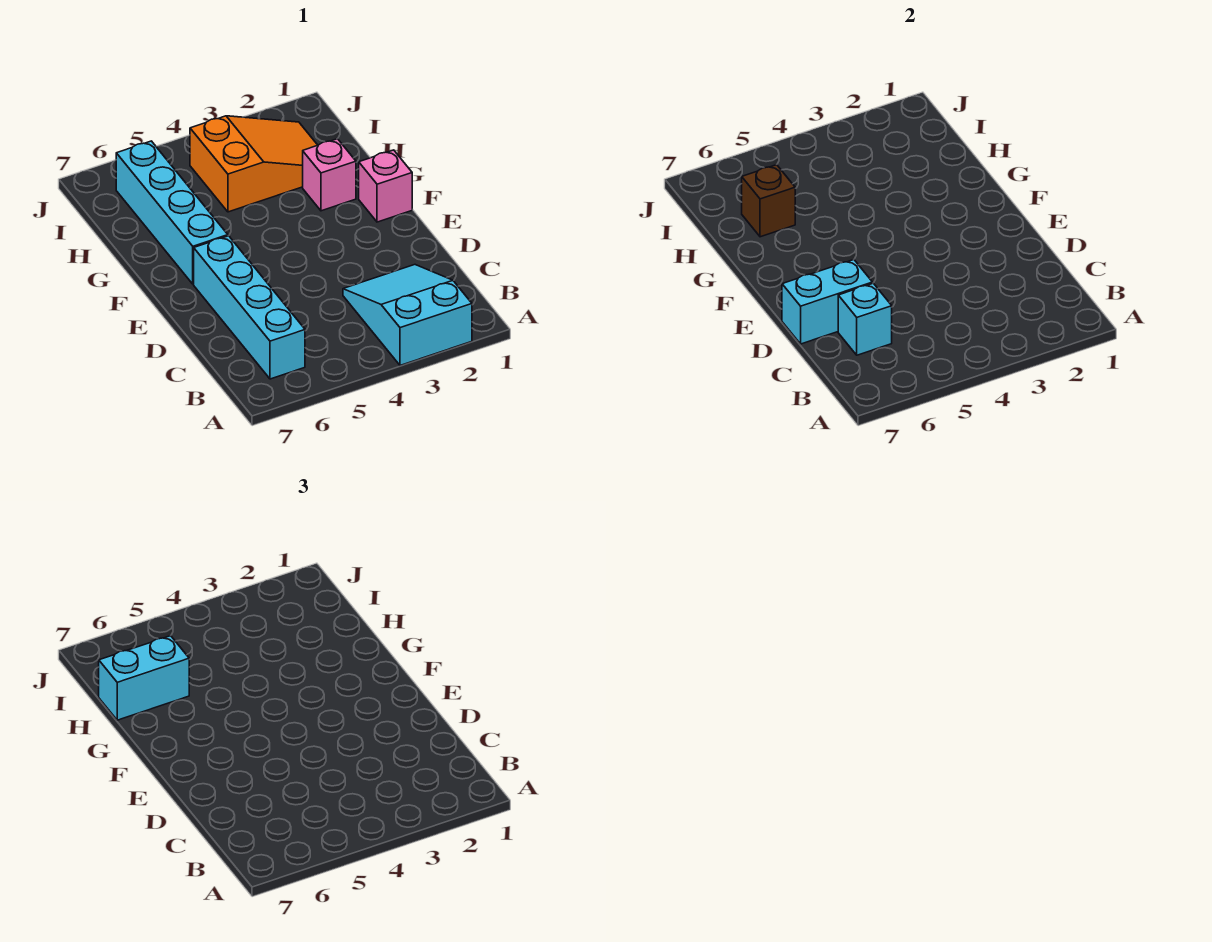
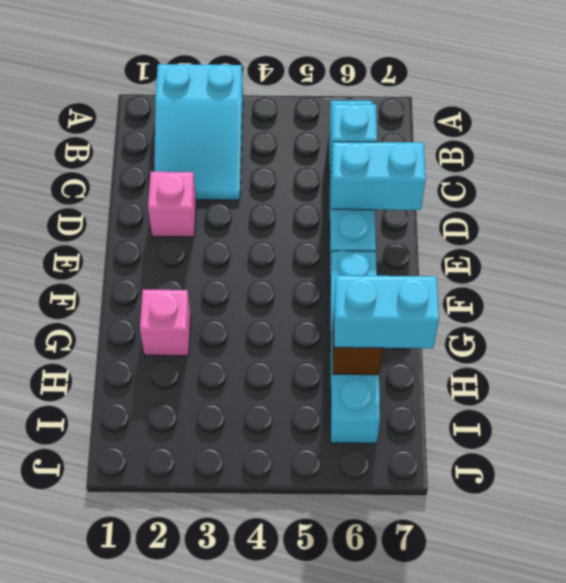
pink 1x1 brick [359,150,412,222] -> pink 1x1 brick moved to [148,172,196,237]
orange 2x3 slope [190,116,317,212] -> none

